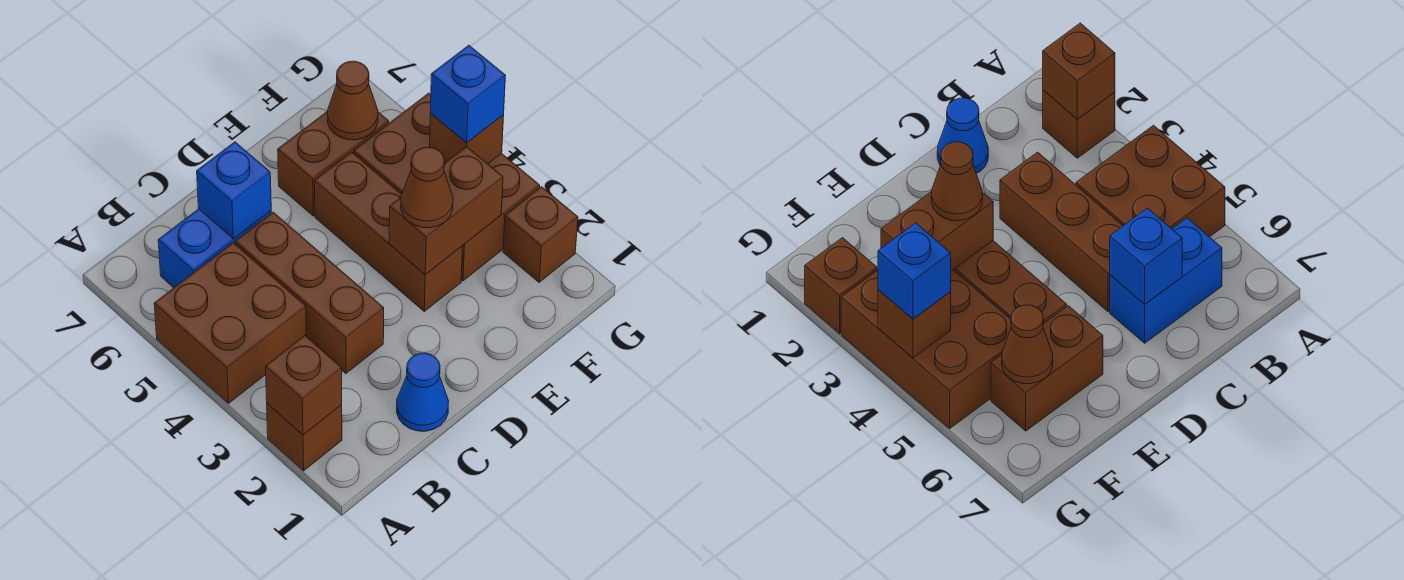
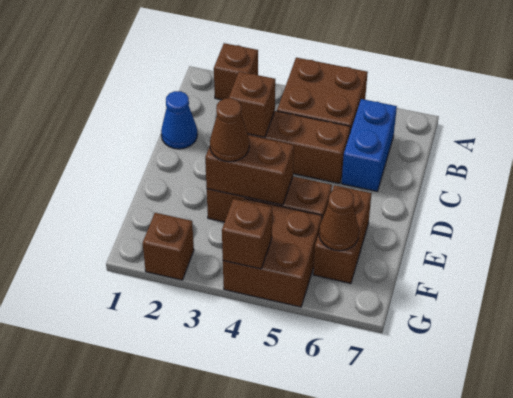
brown 1x1 brick [266,335,342,435] -> brown 1x1 brick moved to [229,72,275,137]
blue 1x1 brick [197,142,271,239] -> none
brown 1x2 brick [389,147,503,275] -> brown 1x2 brick turned to [205,135,294,205]
brown 2x3 brick [354,93,540,281] -> brown 2x2 brick [223,199,322,307]
blue 1x1 brick [430,45,506,143] -> none

